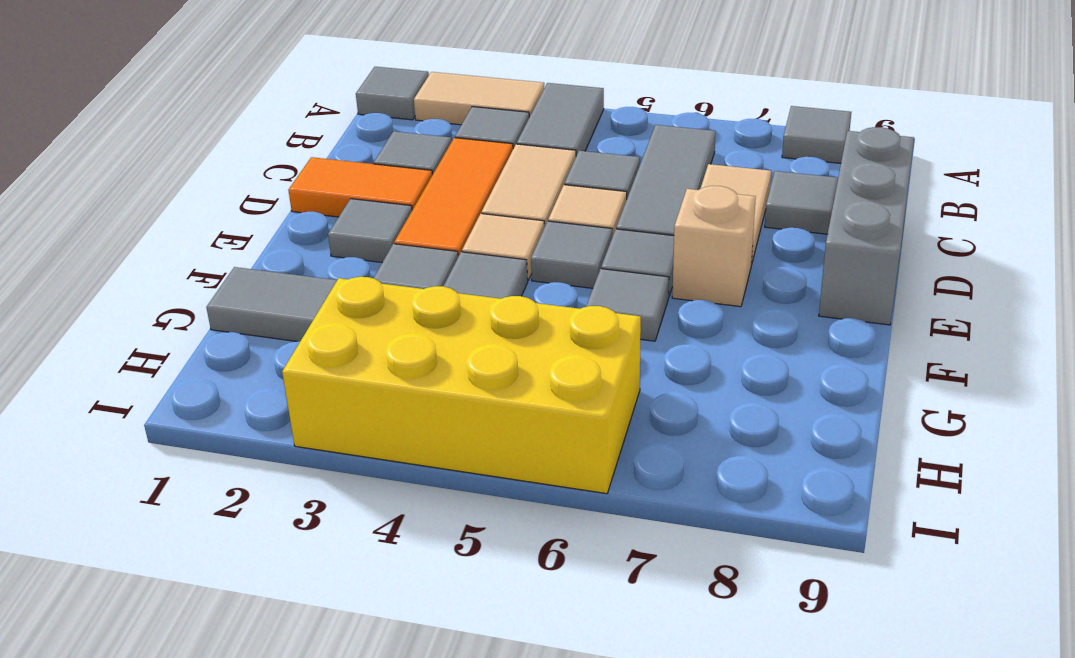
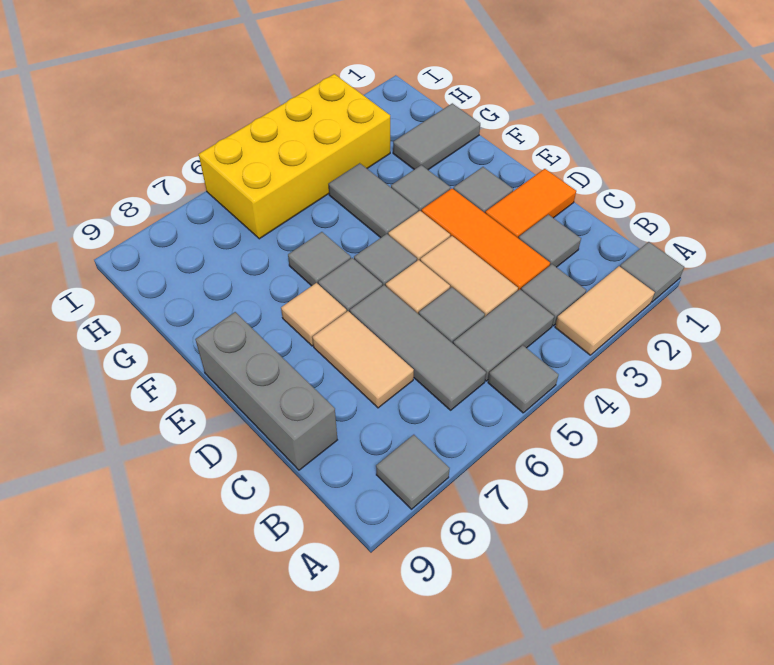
grey 1x2 tile [517,83,604,156] -> grey 1x2 tile turned to [453,289,554,381]
grey 1x1 tile [765,171,838,234] -> grey 1x1 tile moved to [488,345,559,413]
tan 1x1 brick [672,186,756,307] -> tan 1x1 tile [281,283,347,346]

